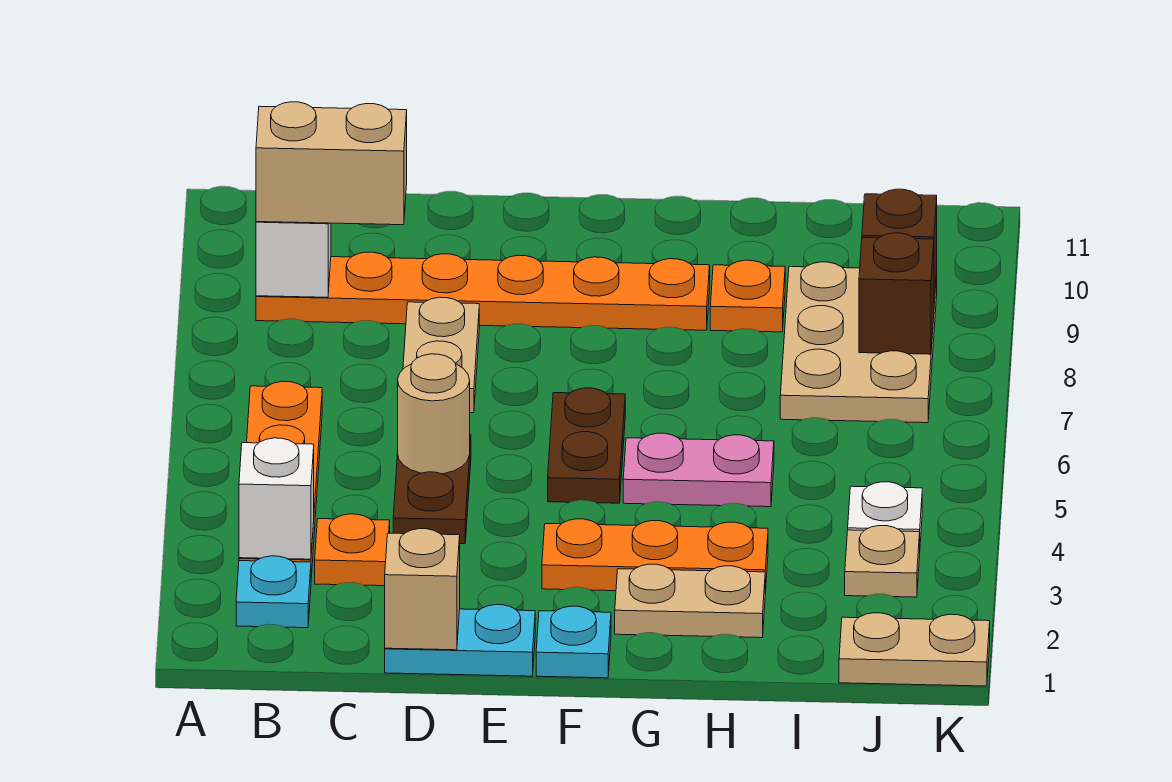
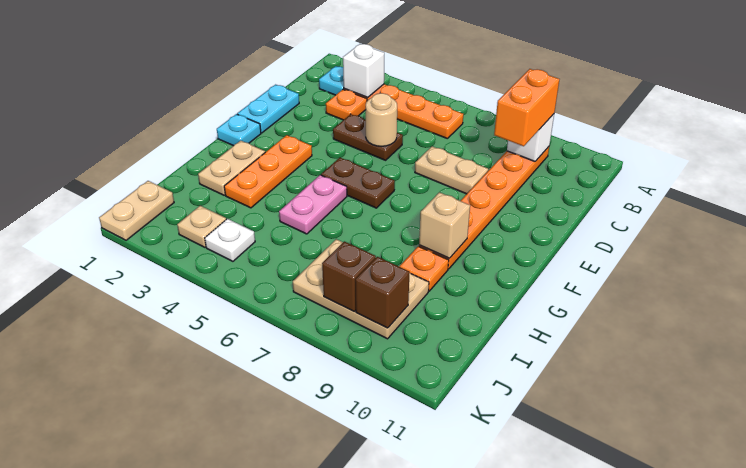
tan 1x2 brick [256,102,407,225] -> orange 1x2 brick [494,69,560,146]
tan 1x1 brick [385,529,460,650] -> tan 1x1 brick moved to [419,192,470,258]

